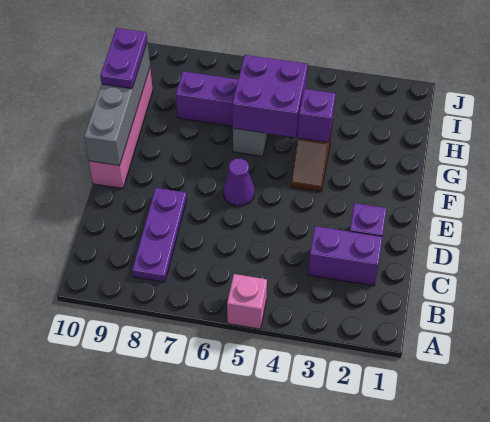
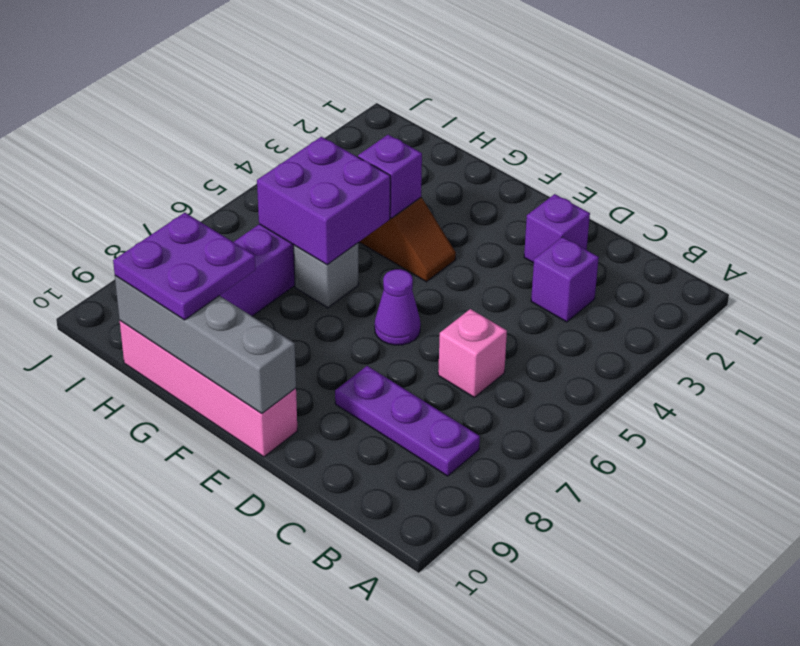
pink 1x1 brick [227,274,267,329] -> pink 1x1 brick moved to [438,309,507,397]
purple 1x2 brick [308,226,382,286] -> purple 1x1 brick [531,237,599,322]
purple 1x2 plate [100,28,147,89] -> purple 2x2 plate [113,213,256,320]

